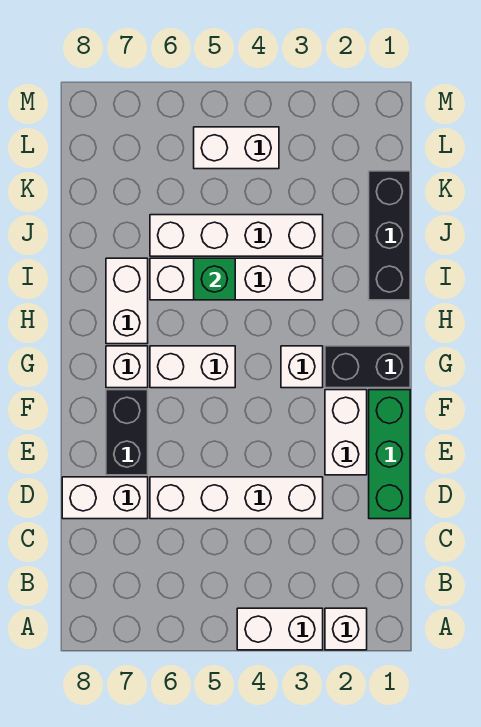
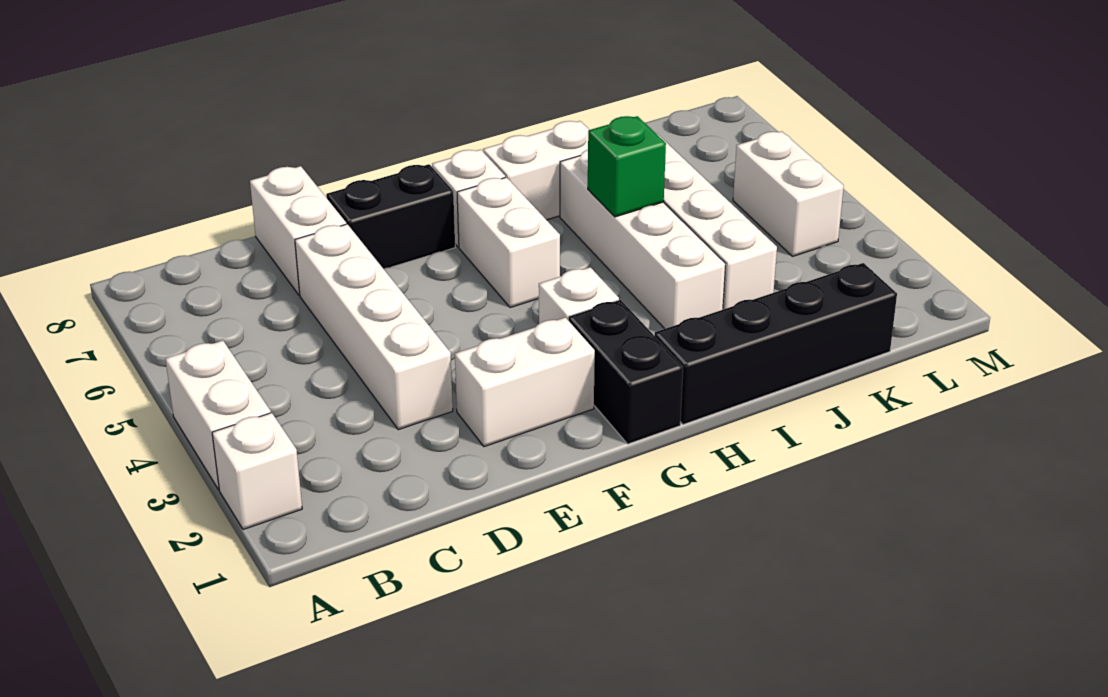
green 1x3 brick [369,390,410,519] -> none
black 1x3 brick [369,171,410,300] -> black 1x4 brick [654,263,897,425]

